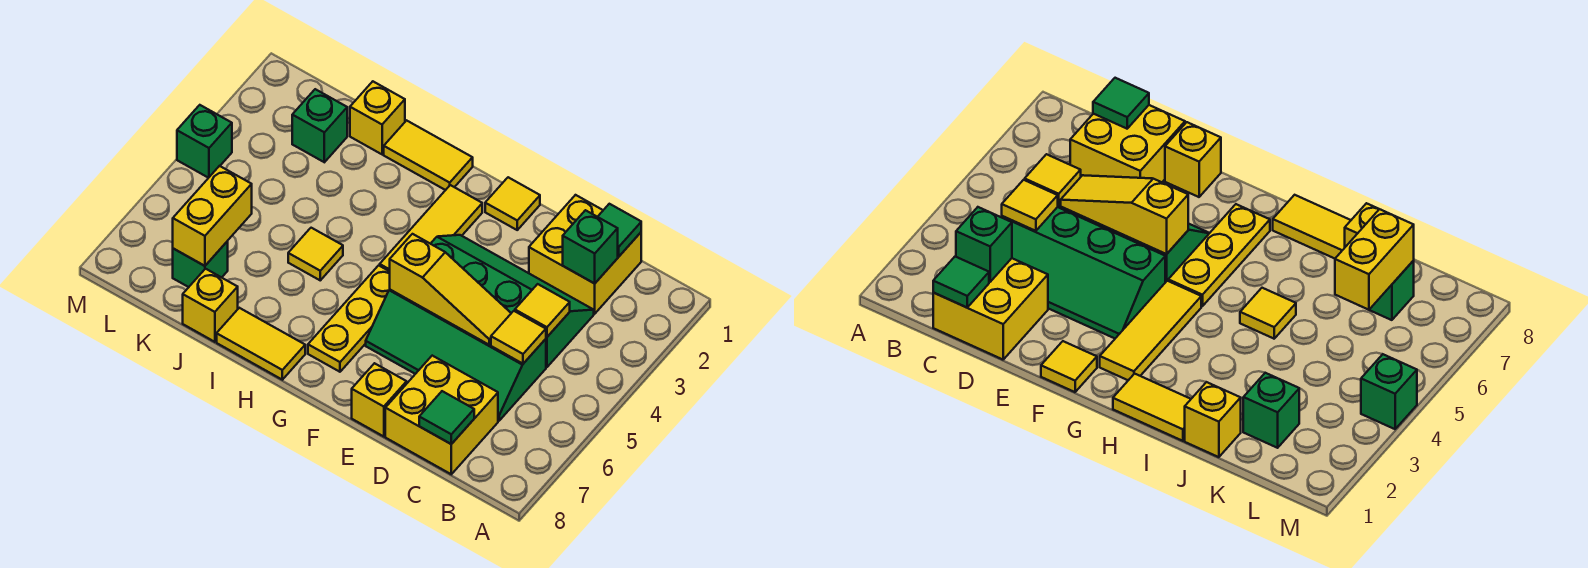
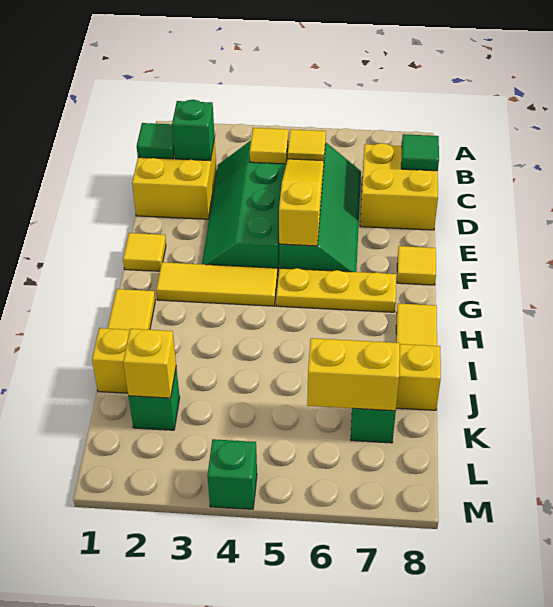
yellow 1x1 brick [352,363,407,437] -> yellow 1x1 brick moved to [123,329,176,398]
yellow 1x1 tile [288,228,343,280] -> yellow 1x1 tile moved to [397,246,436,285]

